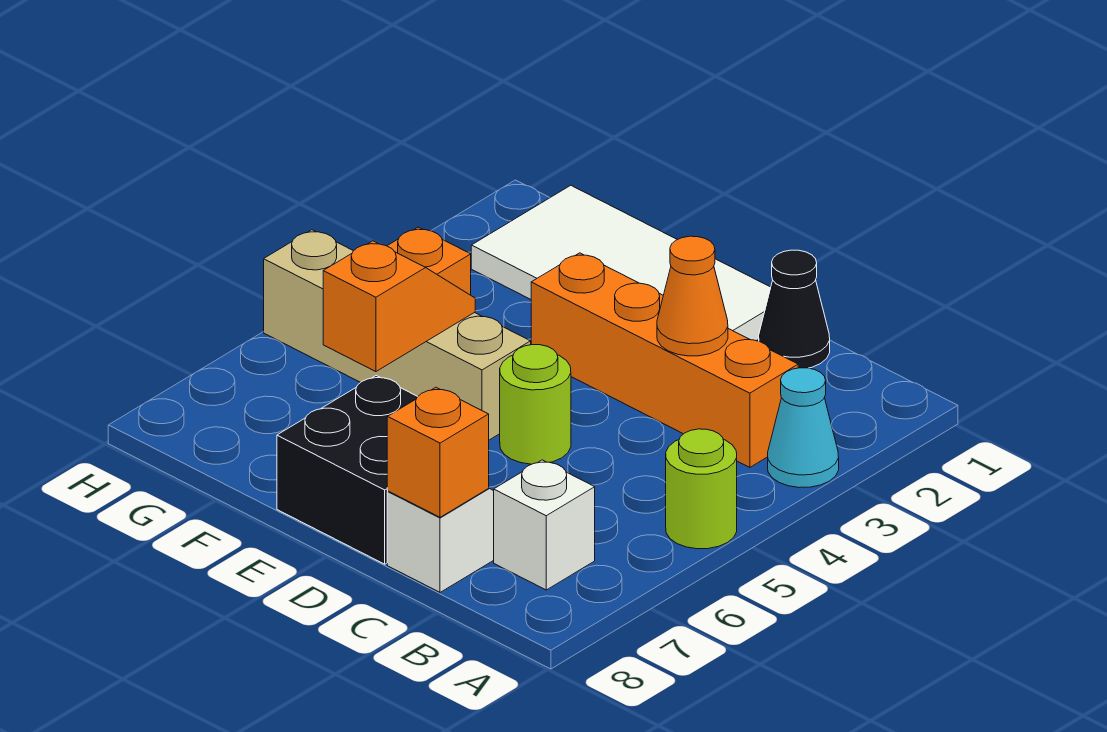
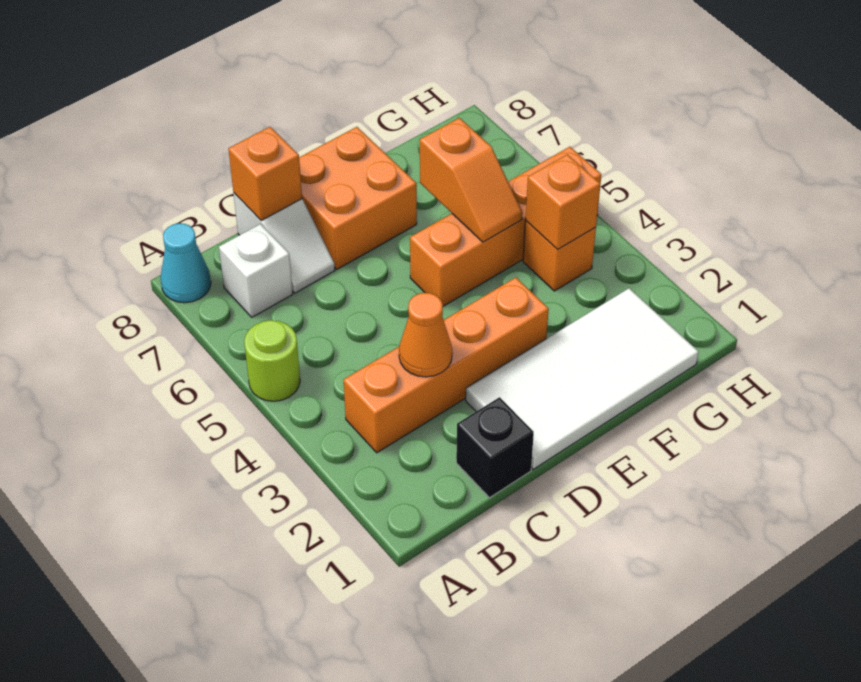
cyan 1x1 cone [768,368,839,488] -> cyan 1x1 cone moved to [161,223,211,303]
black 1x1 cone [759,250,830,368] -> black 1x1 brick [456,397,534,498]
lime 1x1 round brick [500,345,571,464] -> none
black 2x2 brick [277,376,418,564] -> orange 2x2 brick [299,127,417,269]
tan 1x4 brick [264,230,531,440] -> orange 1x4 brick [410,147,601,306]
none -> orange 1x1 brick [525,155,600,250]

